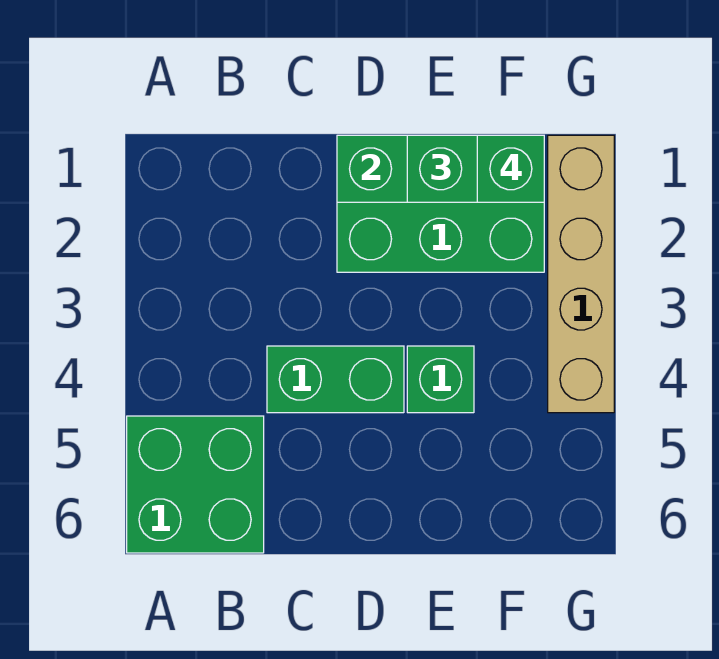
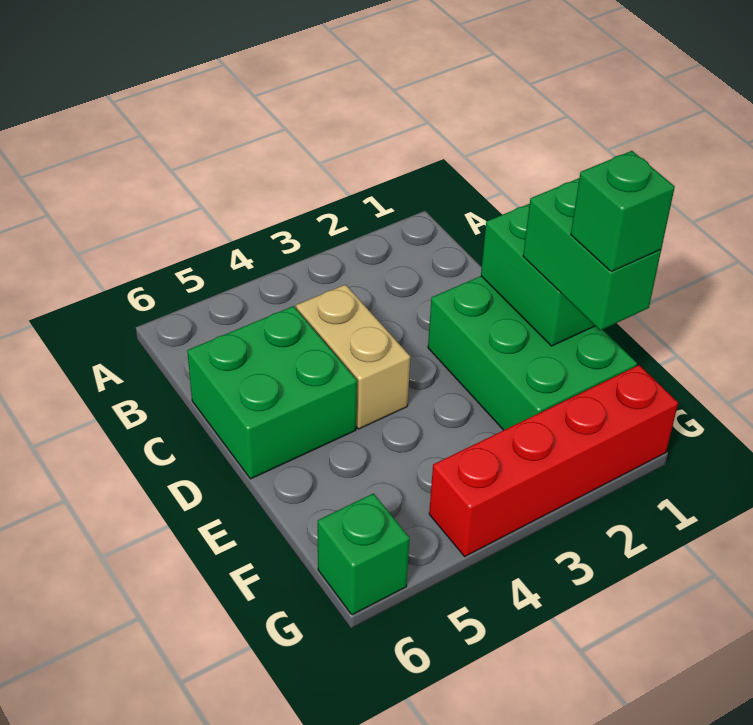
green 2x2 brick [127,416,264,553] -> green 2x2 brick moved to [187,306,357,479]
green 1x2 brick [267,346,404,413] -> tan 1x2 brick [296,285,410,429]
green 1x1 brick [407,346,474,413] -> green 1x1 brick moved to [318,493,410,615]
tan 1x4 brick [548,135,614,413] -> red 1x4 brick [429,365,678,556]

